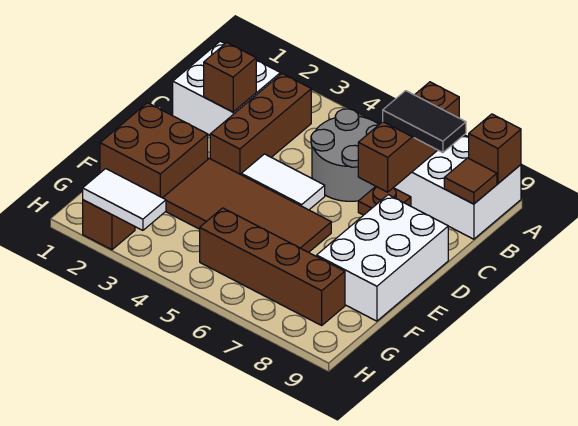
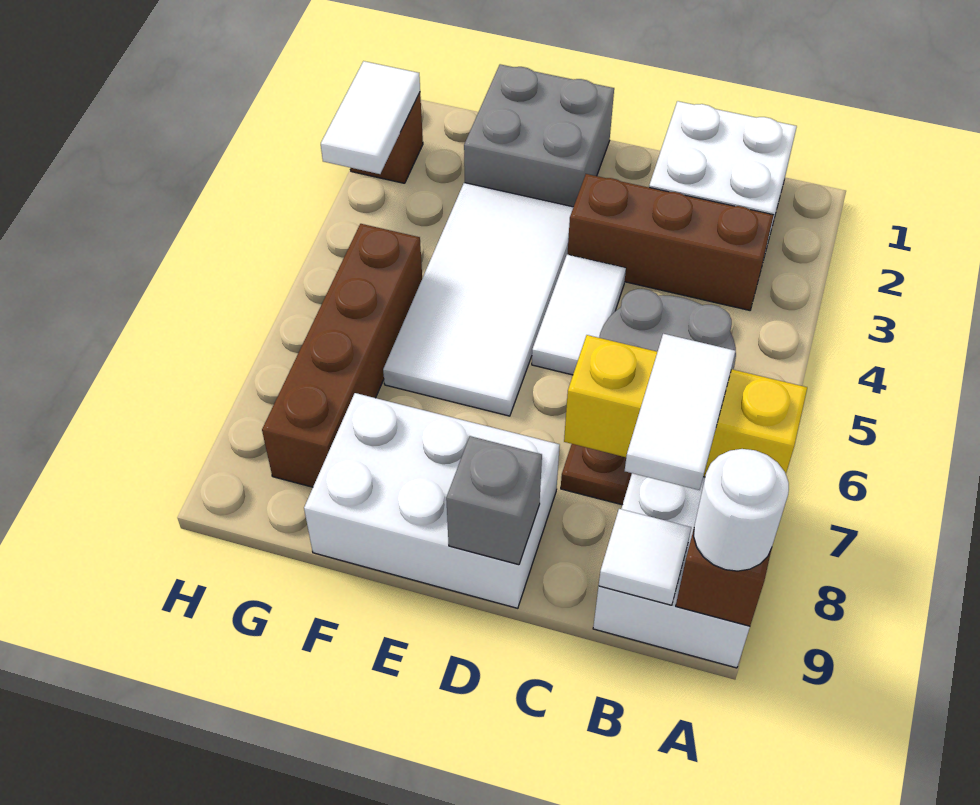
brown 1x3 brick [358,82,459,192] -> yellow 1x3 brick [564,335,807,477]
none -> white 1x1 round brick [694,449,789,571]
black 1x2 tile [383,91,466,153] -> white 1x2 tile [625,334,735,490]
brown 1x1 tile [444,158,497,204] -> white 1x1 tile [599,509,691,605]
brown 1x1 brick [204,43,256,112] -> none
none -> grey 1x1 brick [446,436,542,565]
brown 2x2 brick [100,103,208,198] -> grey 2x2 brick [464,64,614,207]
brown 2x4 tile [163,158,331,252] -> white 2x4 tile [383,183,573,416]

